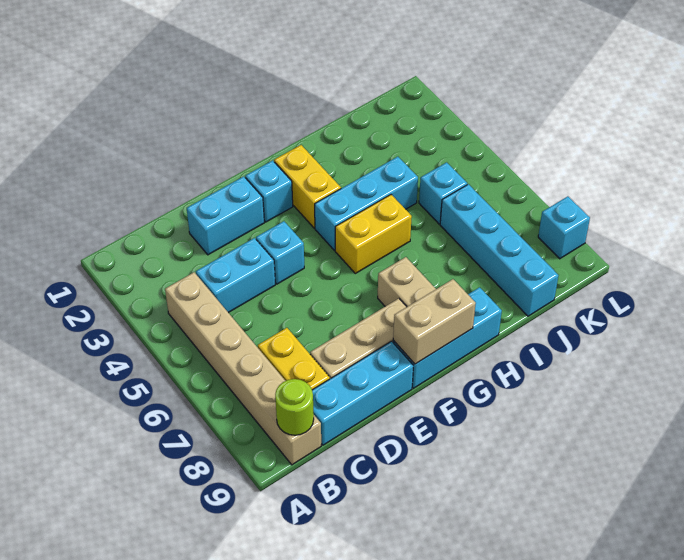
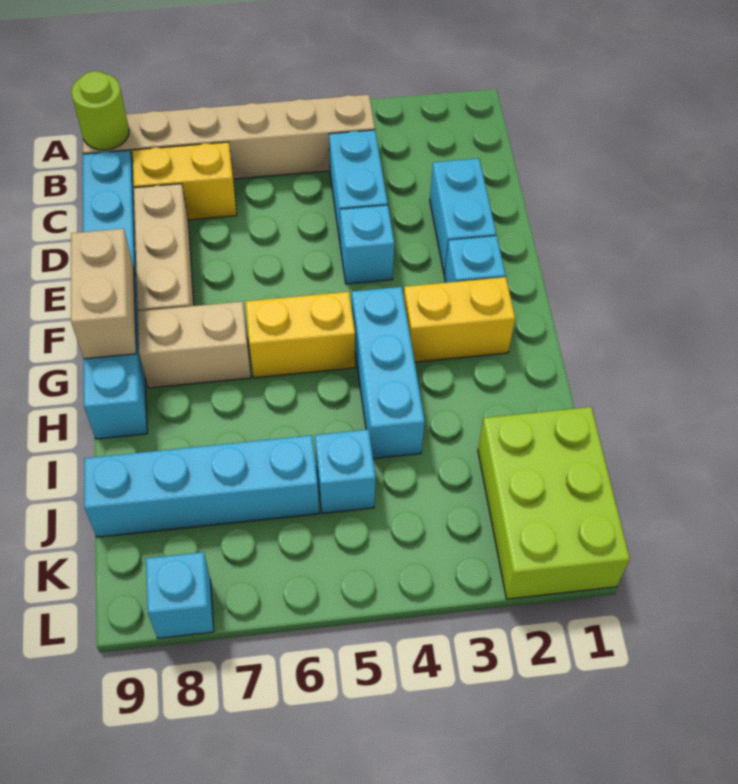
yellow 1x2 brick [335,195,412,273] -> yellow 1x2 brick turned to [246,292,355,378]
none -> lime 2x3 brick [478,407,630,599]

